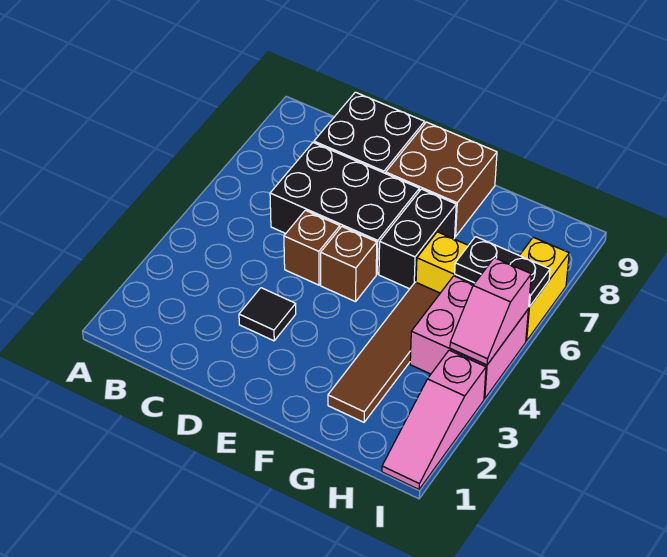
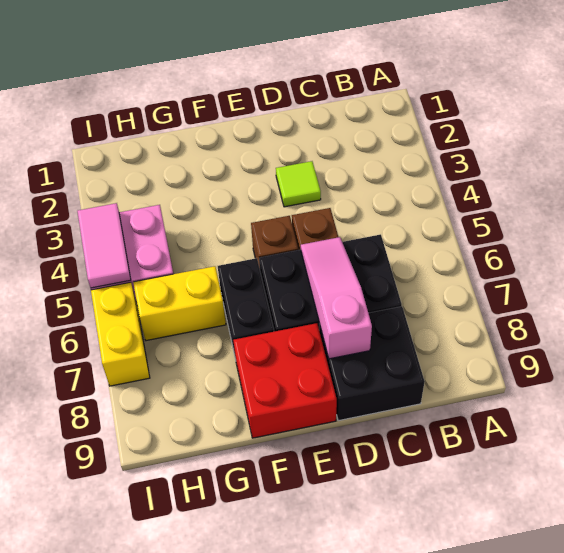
black 1x1 tile [239,288,296,341] -> lime 1x1 tile [276,161,321,207]
brown 2x2 brick [386,122,497,237] -> red 2x2 brick [233,323,337,438]
brown 1x4 tile [328,282,440,422] -> none
black 1x2 plate [455,237,550,307] -> none
pink 1x3 slope [382,350,486,489] -> pink 1x3 slope moved to [301,237,372,359]
pink 1x2 slope [450,258,531,365] -> pink 1x2 tile [77,203,131,288]

